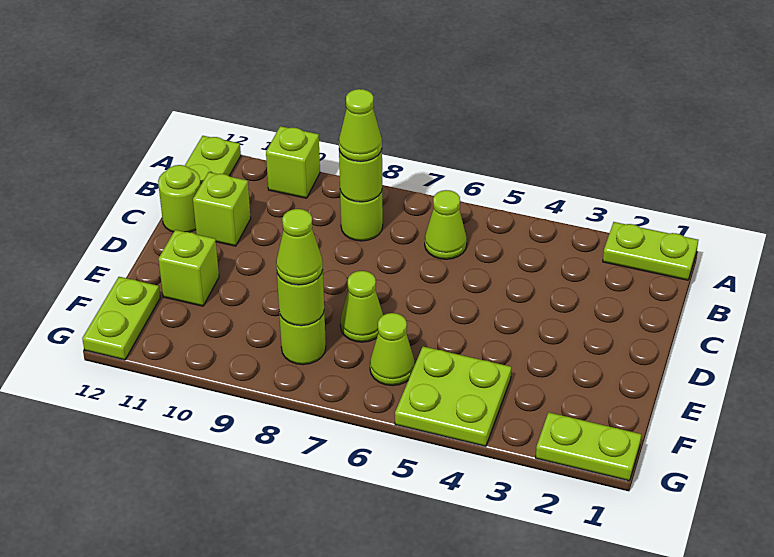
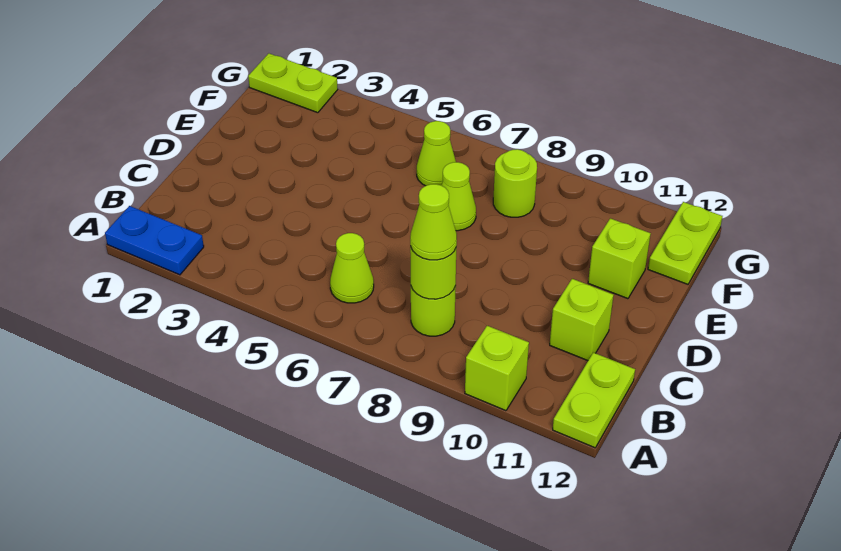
lime 1x2 plate [603,222,698,280] -> blue 1x2 plate [105,206,204,275]
lime 1x1 round brick [158,165,201,232] -> none
lime 2x2 plate [395,346,511,447] -> none
lime 1x1 round brick [277,270,324,326] -> none
lime 1x1 cone [276,209,323,285] -> none

